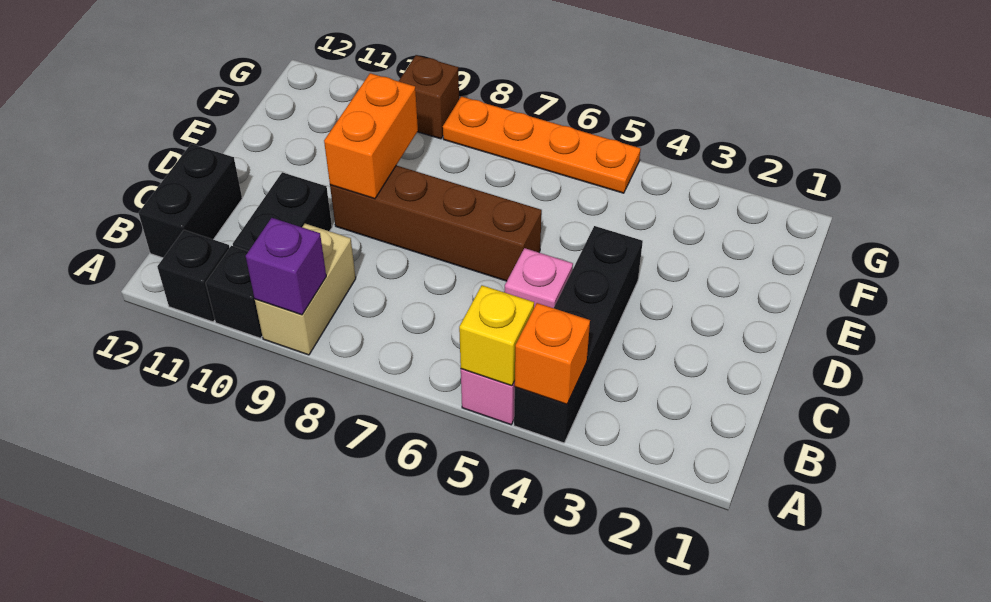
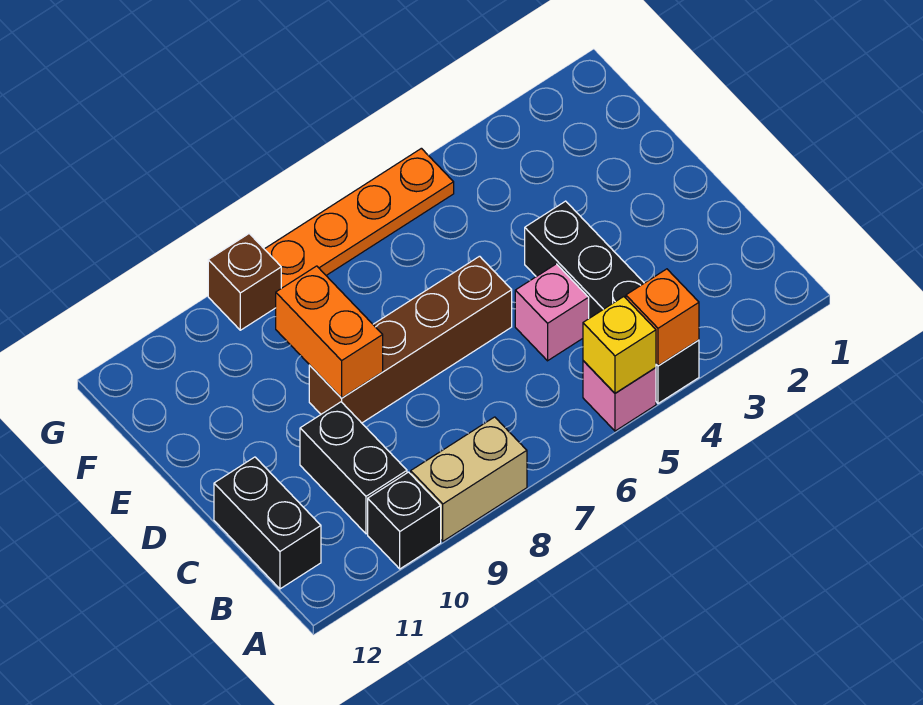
tan 1x2 brick [255,224,356,355] -> tan 1x2 brick turned to [411,417,527,541]
purple 1x1 brick [246,218,326,315] -> none
black 1x1 brick [157,230,230,322] -> none

